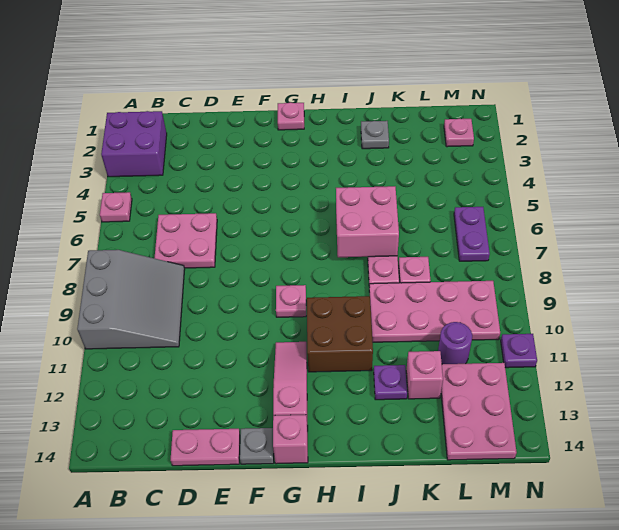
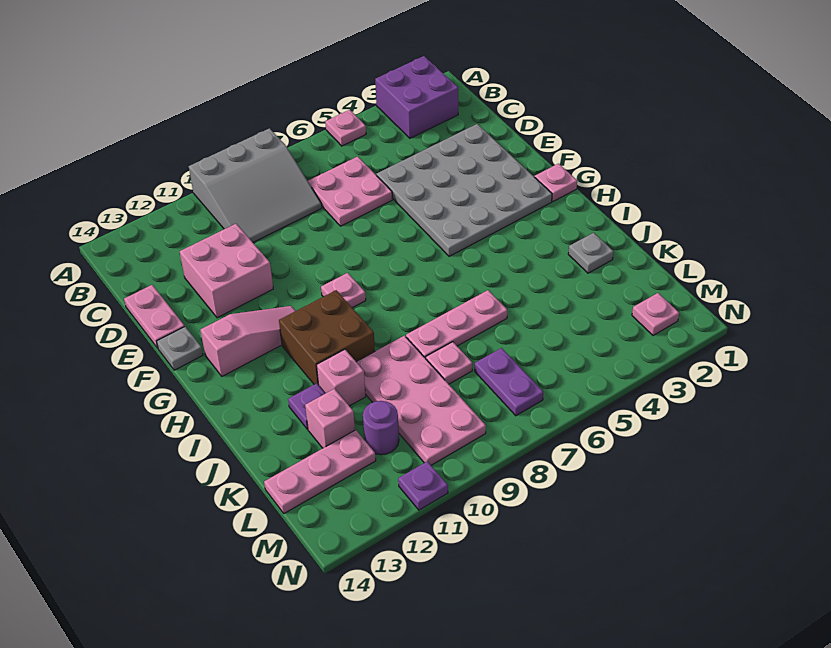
none -> grey 4x4 plate [376,124,552,256]
pink 1x1 brick [273,415,308,464] -> pink 1x1 brick moved to [317,349,366,406]
pink 2x2 brick [336,186,399,257] -> pink 2x2 brick moved to [180,224,273,318]
pink 2x3 plate [441,363,517,460] -> pink 1x3 plate [264,430,376,513]
purple 1x2 plate [454,207,490,261] -> purple 1x2 plate turned to [475,348,543,416]

